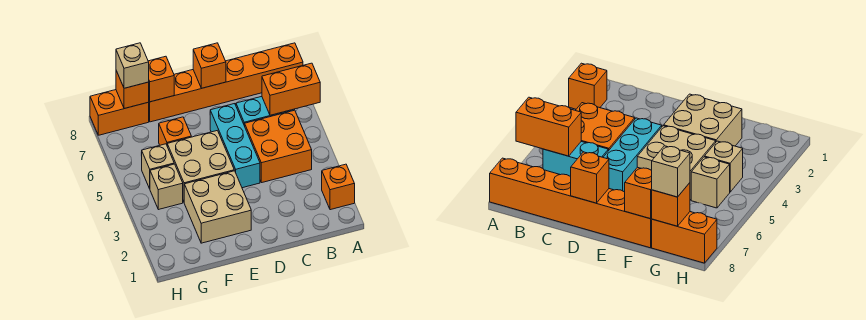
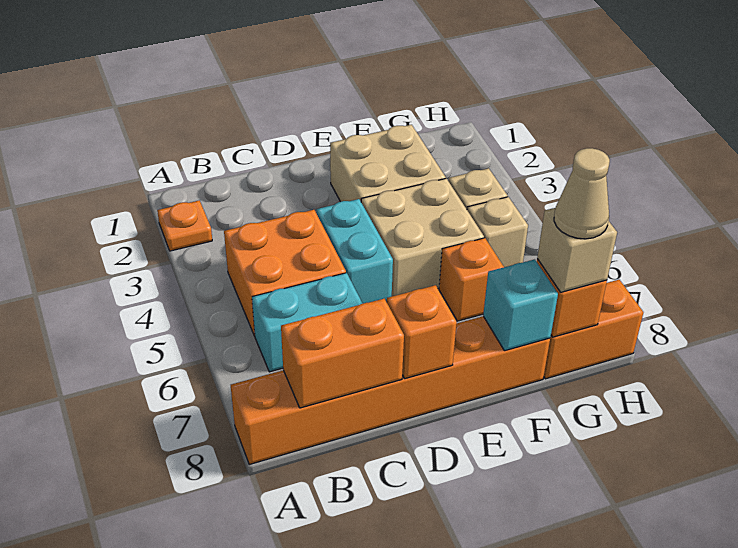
orange 1x1 brick [322,164,355,210] -> orange 1x1 plate [157,200,212,251]
orange 1x2 brick [262,63,320,115] -> orange 1x2 brick moved to [281,299,404,408]
cyan 1x3 brick [210,104,260,188] -> cyan 1x2 brick [317,199,393,303]
orange 1x1 brick [148,56,174,102] -> cyan 1x1 brick [483,259,558,351]
none -> tan 1x1 cone [554,148,610,239]

